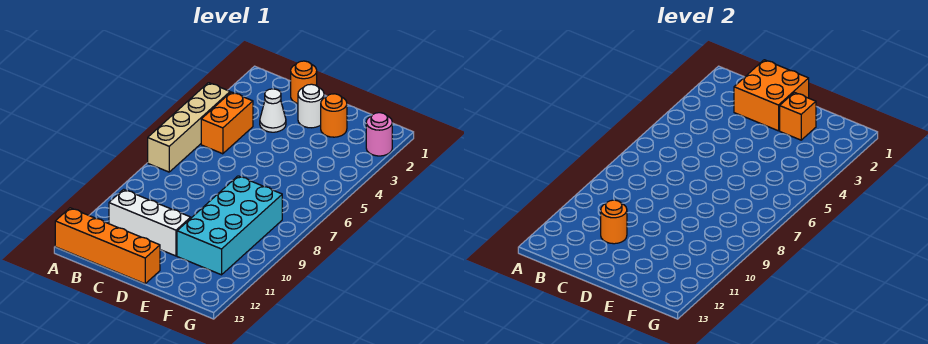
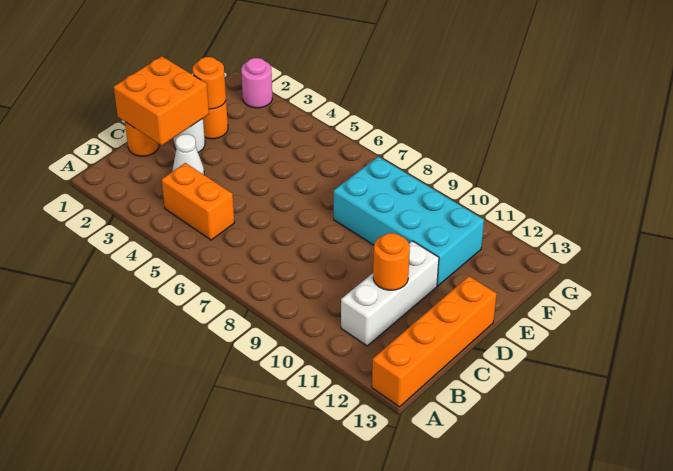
tan 1x4 brick [148,83,230,172] -> none
orange 1x1 brick [780,92,816,140] -> orange 1x1 round brick [193,57,226,109]

